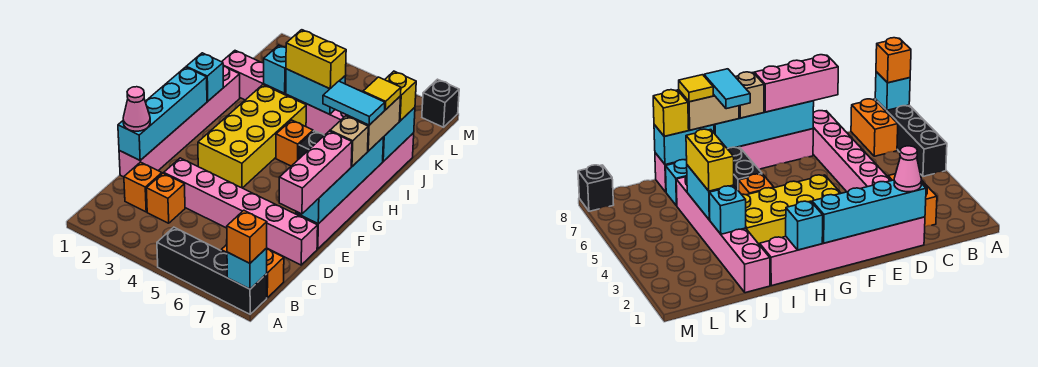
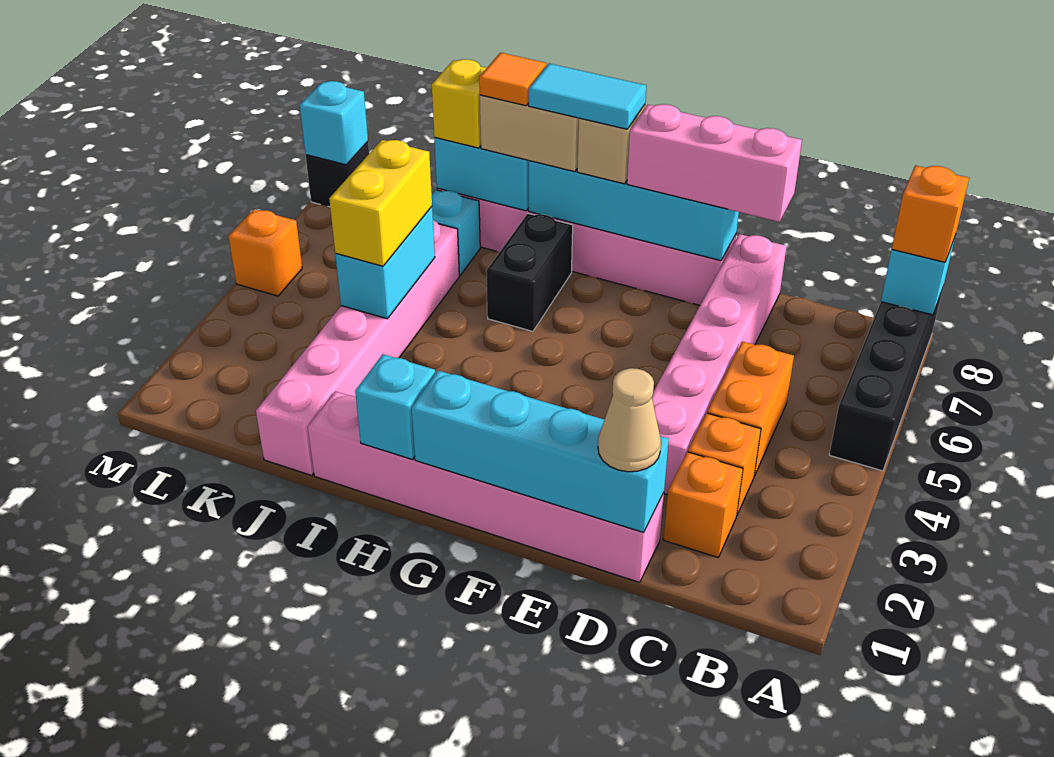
orange 1x2 brick [221,245,284,298] -> orange 1x2 brick moved to [707,341,794,476]
pink 1x1 cone [123,87,150,131] -> tan 1x1 cone [598,368,661,472]
yellow 2x4 brick [198,85,306,188] -> none
orange 1x1 brick [276,120,313,166] -> orange 1x1 brick moved to [228,209,302,296]
cyan 1x2 tile [323,81,385,125] -> cyan 1x2 tile turned to [529,64,646,129]
yellow 1x1 tile [363,77,401,110] -> orange 1x1 tile [479,53,546,106]
cyan 1x1 brick [264,45,286,93] -> cyan 1x1 brick moved to [300,81,368,165]

